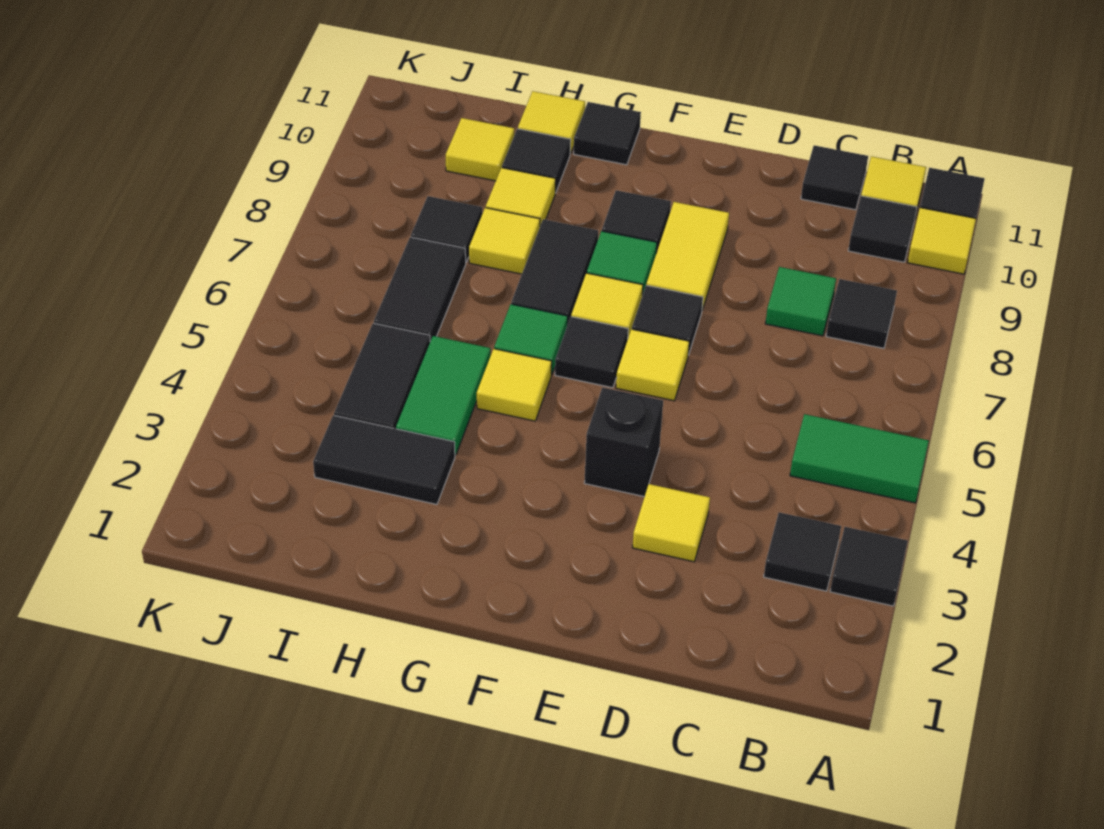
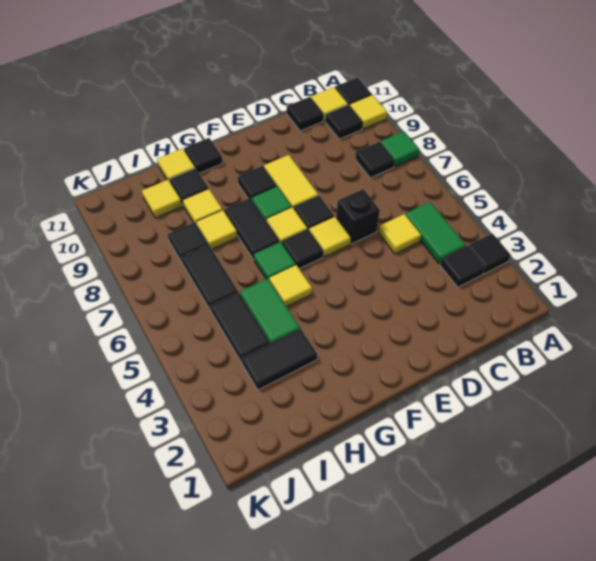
green 1x2 tile [790,414,929,503] -> green 1x2 tile turned to [405,202,466,264]
green 1x1 tile [765,267,836,336] -> green 1x1 tile moved to [381,131,419,167]
yellow 1x1 tile [633,484,710,562] -> yellow 1x1 tile moved to [378,214,421,254]
black 1x1 brick [584,387,663,497] -> black 1x1 brick moved to [336,189,380,244]

